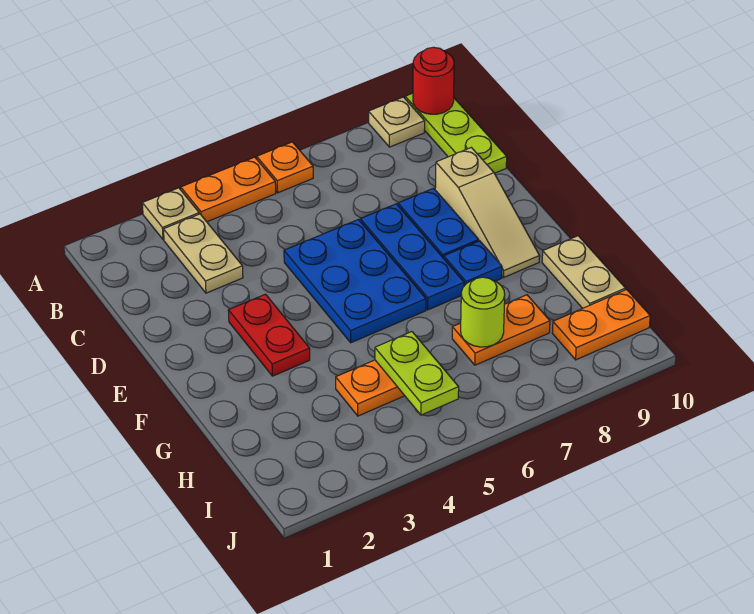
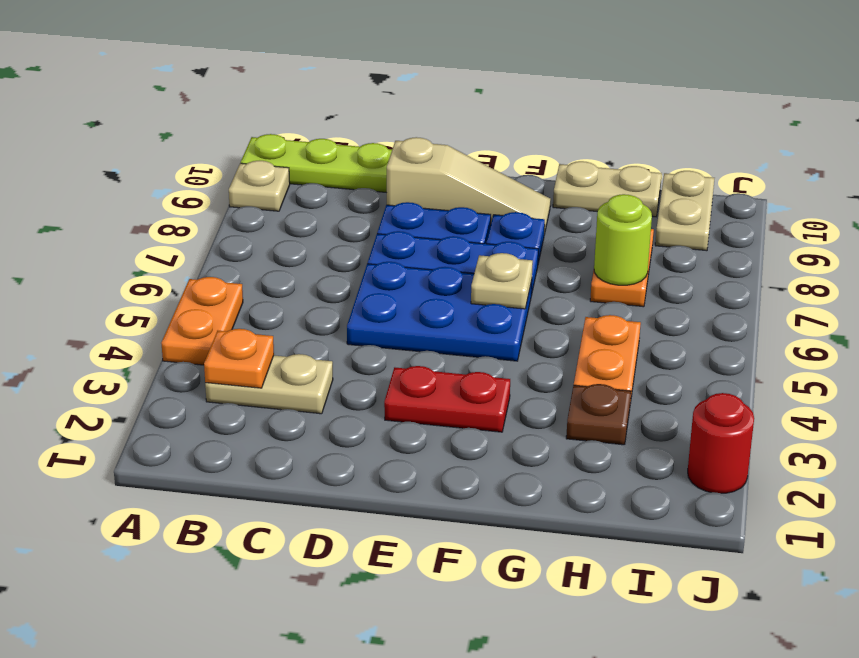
tan 1x1 plate [142,188,199,240] -> tan 1x1 plate moved to [471,253,533,309]
orange 1x1 plate [257,142,313,193] -> orange 1x1 plate moved to [204,329,274,388]
red 1x1 round brick [413,47,454,114] -> red 1x1 round brick moved to [688,393,754,493]
none -> brown 1x1 plate [566,384,631,445]
lime 1x2 plate [375,332,459,415] -> none
orange 1x2 plate [552,290,650,360] -> tan 1x2 plate [655,171,714,251]

